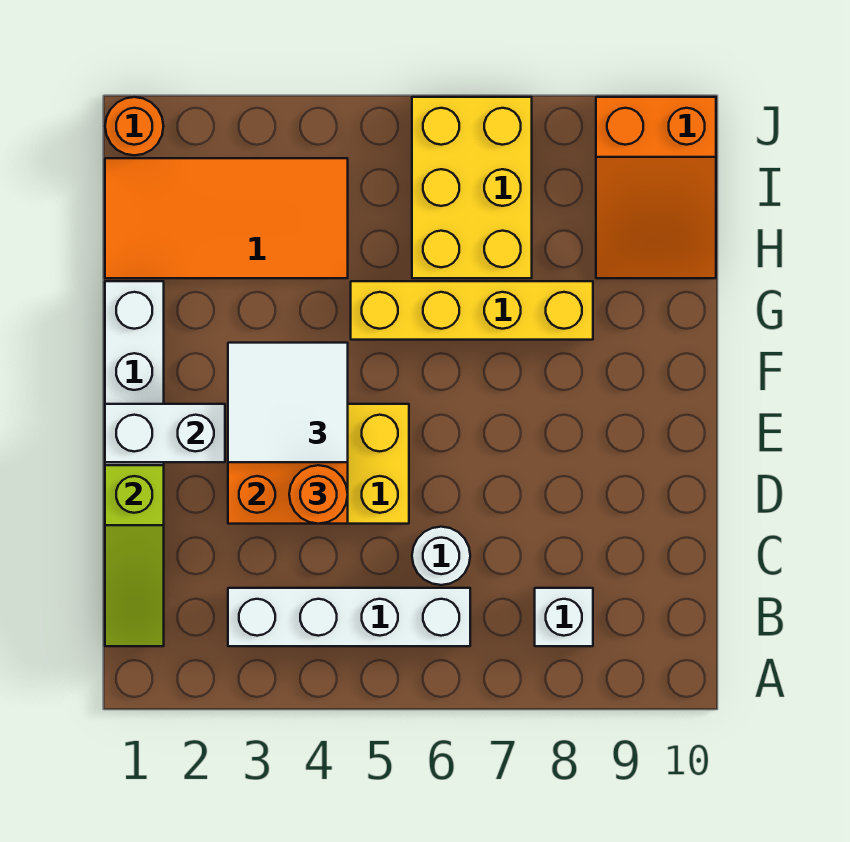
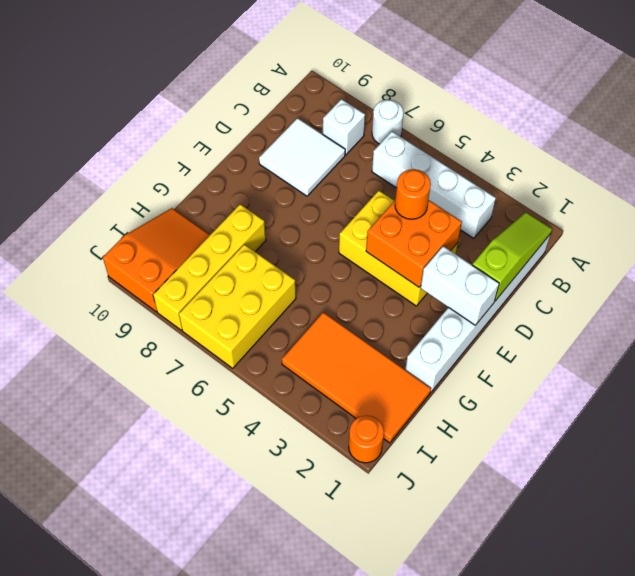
white 1x1 round brick [412,527,470,585] -> white 1x1 round brick moved to [372,100,404,144]
white 2x2 tile [228,343,348,462] -> white 2x2 tile moved to [259,118,345,196]
yellow 1x4 brick [351,281,593,340] -> yellow 1x4 brick turned to [153,204,266,330]

